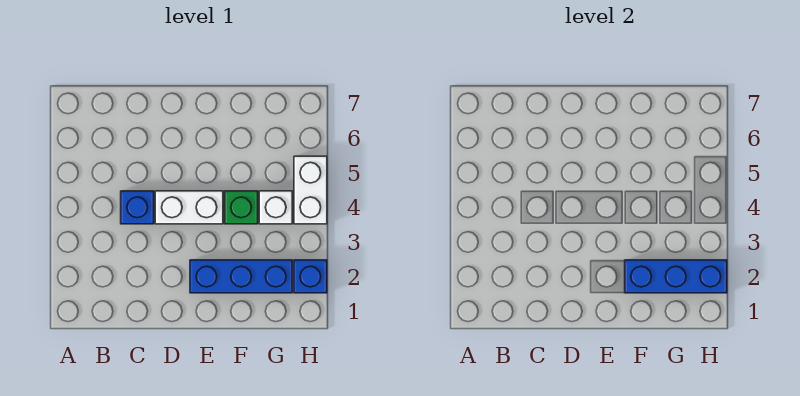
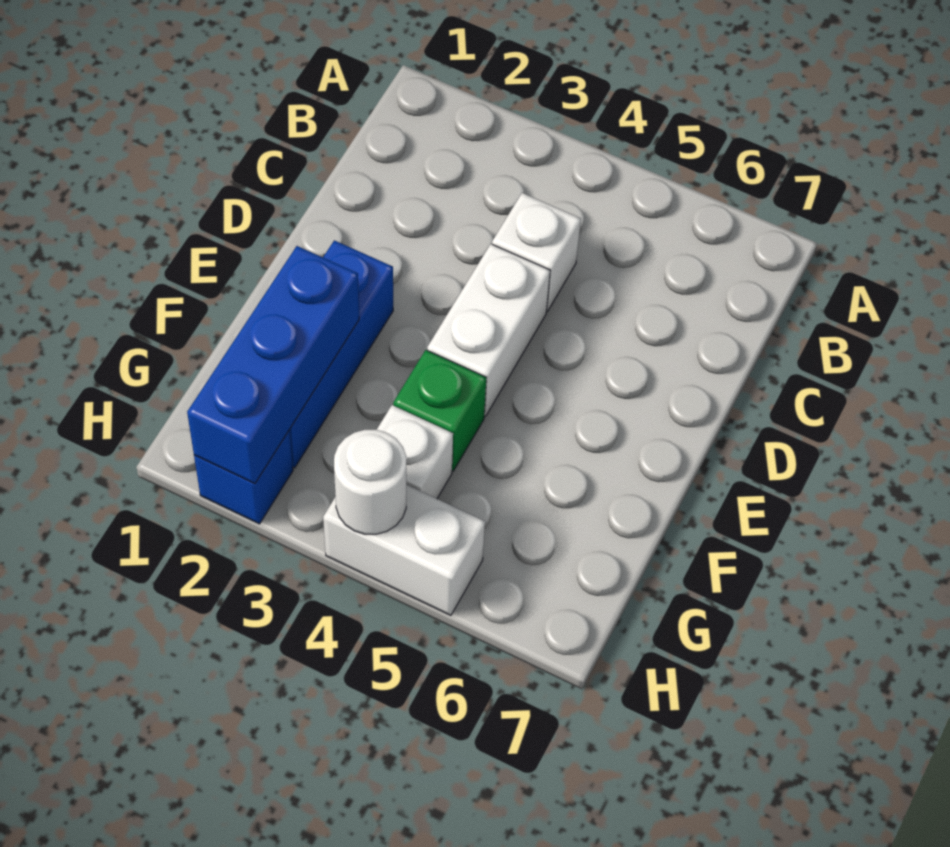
blue 1x1 brick [121,191,154,224] -> white 1x1 brick [492,193,581,311]
none -> white 1x1 round brick [334,430,406,534]

